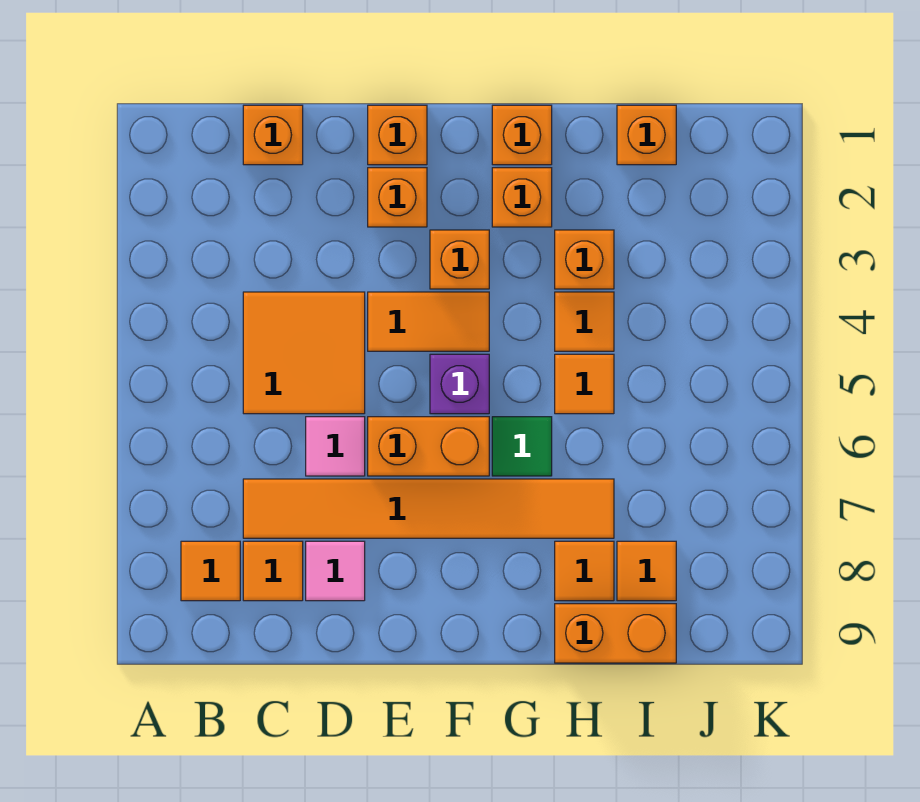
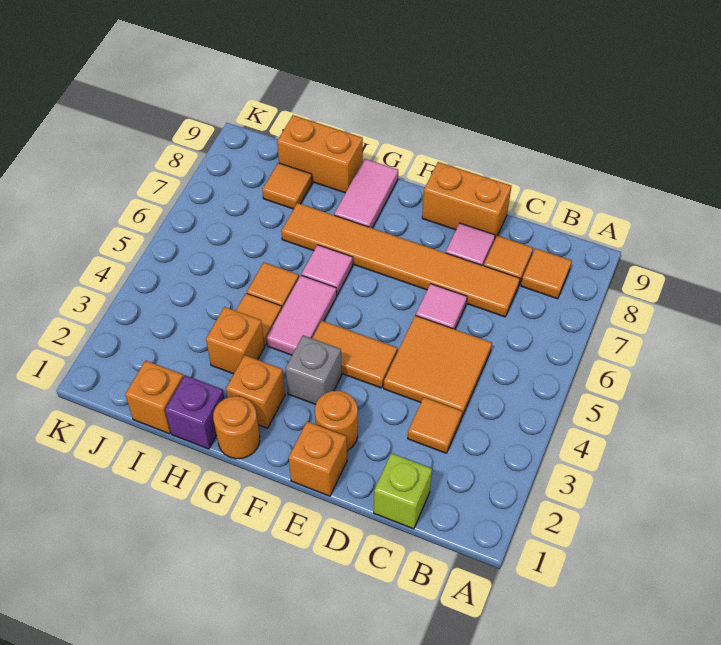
orange 1x1 brick [243,105,303,165] -> lime 1x1 brick [374,453,432,529]
orange 1x1 brick [368,168,427,227] -> orange 1x1 round brick [315,391,358,451]
orange 1x2 brick [368,417,489,476] -> orange 1x2 brick moved to [422,162,511,241]
orange 1x1 brick [430,230,489,289] -> grey 1x1 brick [285,335,342,405]
purple 1x1 brick [430,354,489,414] -> purple 1x1 brick moved to [165,375,225,449]
orange 1x1 brick [492,105,552,165] -> orange 1x1 round brick [213,396,260,459]
none -> pink 1x2 tile [266,275,337,355]
green 1x1 tile [492,417,552,476] -> pink 1x1 tile [301,245,353,295]
none -> pink 1x2 tile [334,159,398,228]
orange 1x1 tile [555,541,614,601] -> orange 1x1 tile moved to [408,397,462,453]

